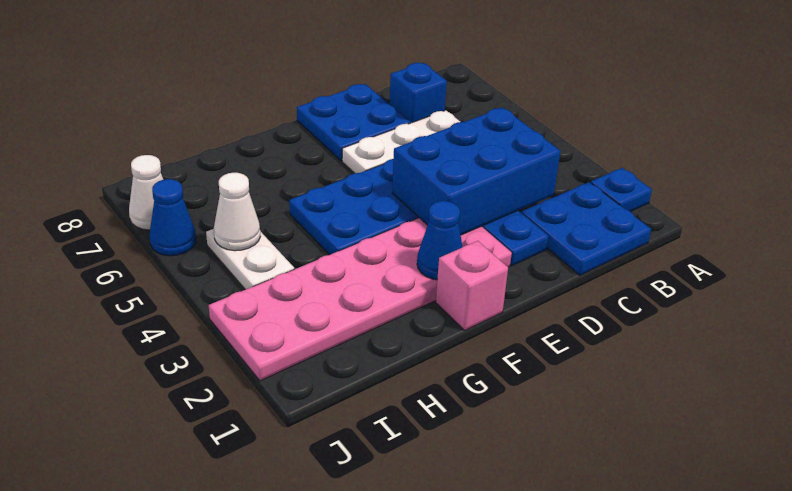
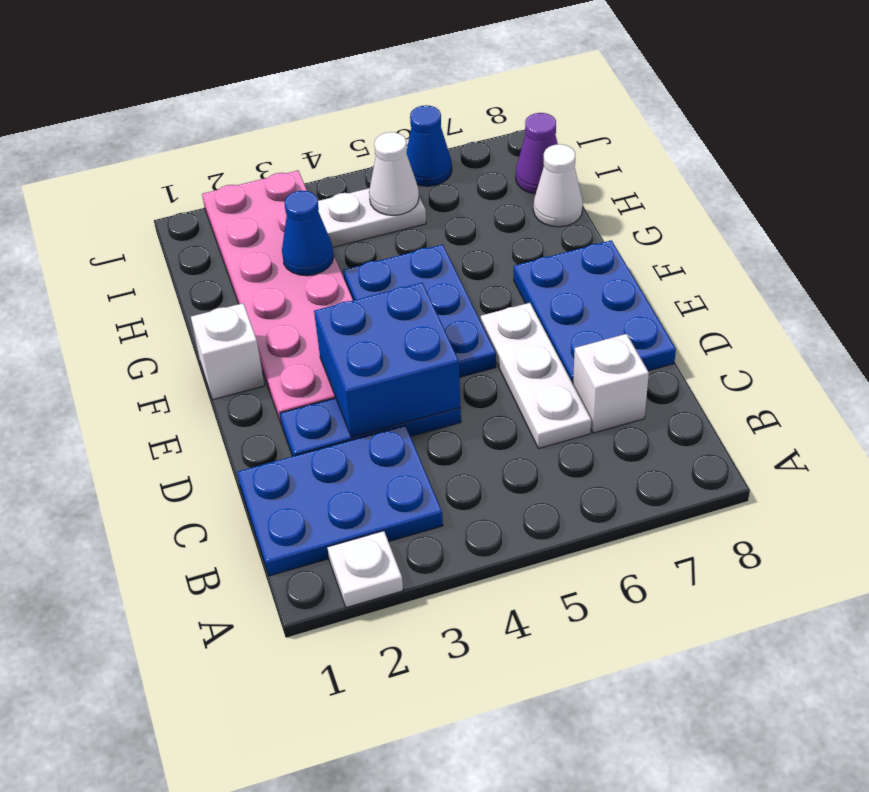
blue 1x1 plate [591,168,652,212] -> white 1x1 plate [327,531,403,608]
blue 2x2 plate [521,182,651,275] -> blue 2x3 plate [237,425,443,576]
blue 2x3 brick [392,108,561,235] -> blue 2x2 brick [314,283,461,437]
blue 1x1 brick [390,63,447,123] -> white 1x1 brick [573,334,649,433]
blue 2x2 plate [297,84,411,161] -> blue 2x3 plate [514,240,676,383]
pink 1x1 brick [436,241,508,330] -> white 1x1 brick [191,303,265,400]
blue 1x1 cone [417,201,463,280] -> blue 1x1 cone moved to [282,191,334,276]
none -> purple 1x1 cone [516,113,558,194]
white 1x1 cone [129,155,163,230] -> white 1x1 cone moved to [533,144,583,227]

